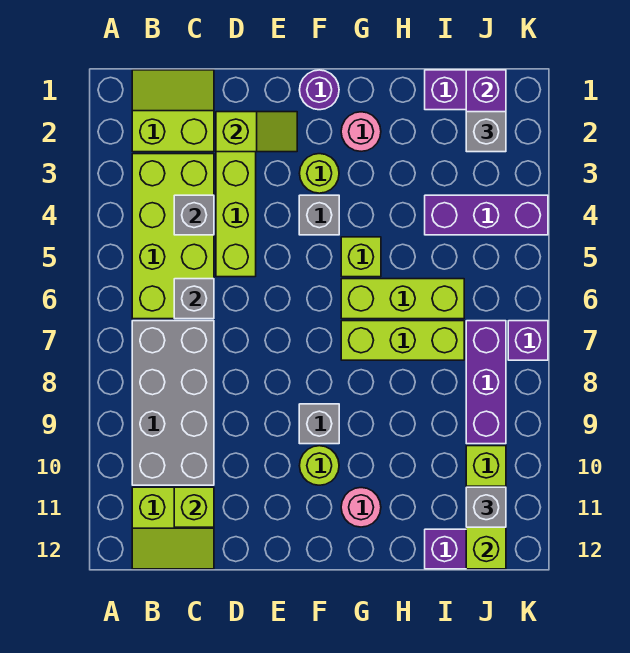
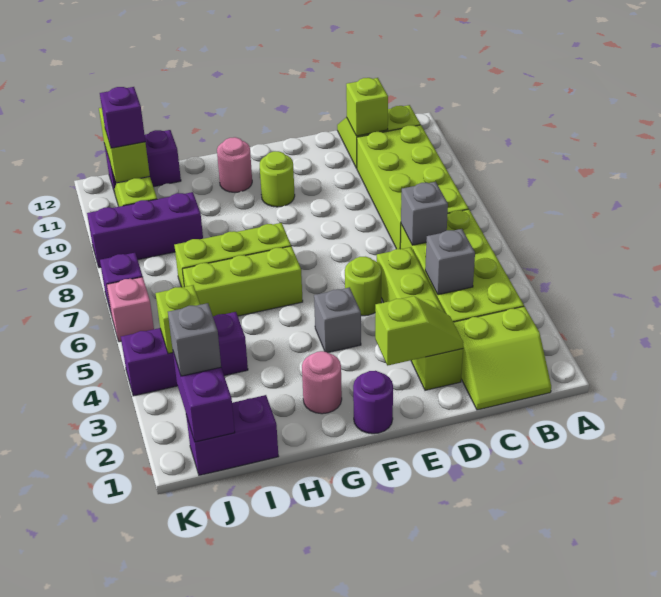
grey 2x4 brick [132,321,214,485] -> lime 2x4 brick [357,125,469,249]
lime 1x2 slope [216,112,297,152] -> lime 1x2 slope turned to [375,296,464,366]
lime 1x1 round brick [299,154,339,193] -> lime 1x1 round brick moved to [345,257,382,316]
grey 1x1 brick [299,404,339,444] -> none
lime 1x1 brick [341,237,381,277] -> lime 1x1 brick moved to [155,285,200,354]
purple 1x3 brick [466,321,506,444] -> purple 1x3 brick turned to [87,192,203,268]
grey 1x1 brick [466,487,506,527] -> purple 1x1 brick [100,87,145,148]
none -> pink 1x1 brick [107,277,154,342]

